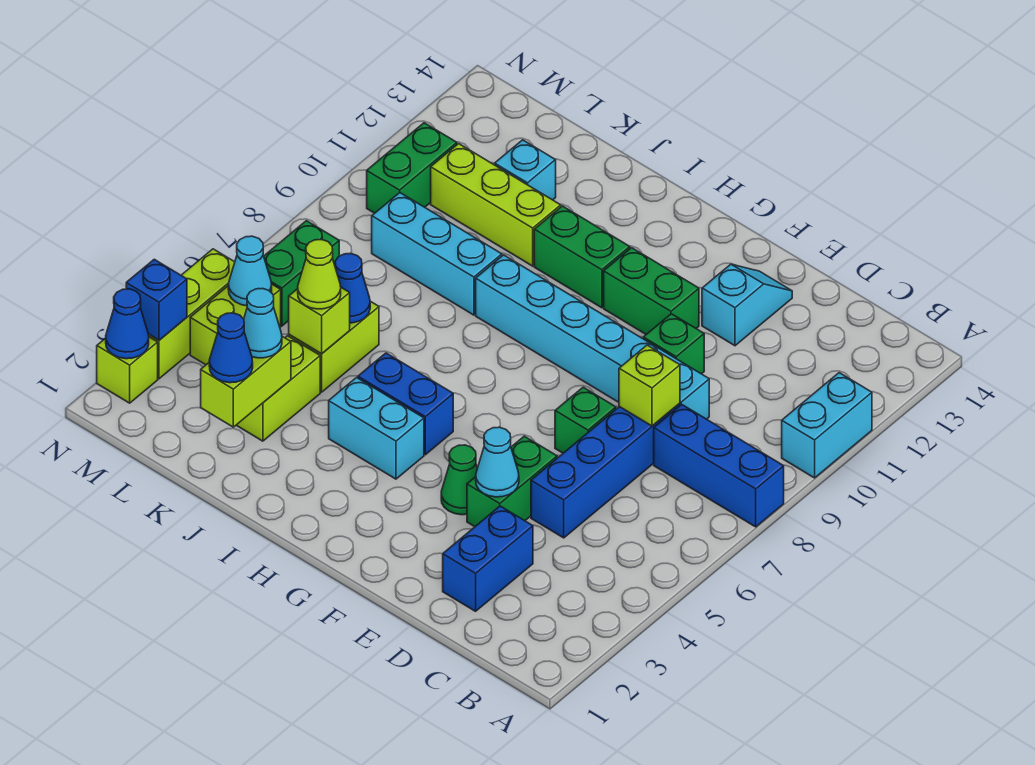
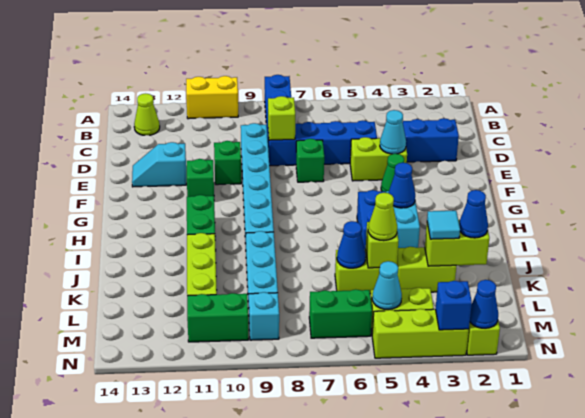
cyan 1x2 brick [782,373,872,478] -> yellow 1x2 brick [186,76,238,119]
none -> lime 1x1 cone [134,94,160,135]
green 1x2 brick [467,436,557,527] -> lime 1x2 brick [350,137,407,181]
green 1x2 brick [604,248,699,334] -> green 1x1 brick [187,159,214,197]
none -> blue 1x1 cone [388,163,415,208]
cyan 1x1 cone [244,289,282,358] -> cyan 1x1 tile [427,211,460,239]
cyan 1x1 brick [495,140,556,200] -> cyan 1x1 brick moved to [249,292,279,340]

